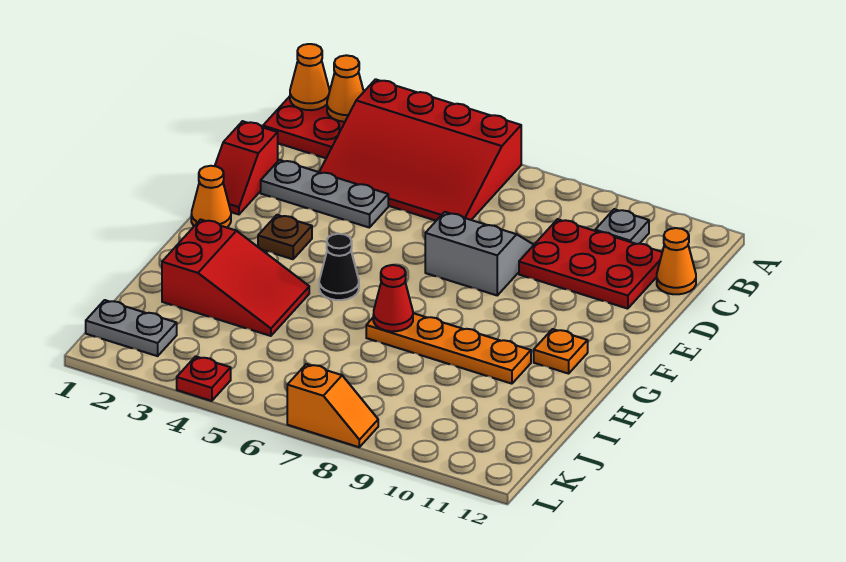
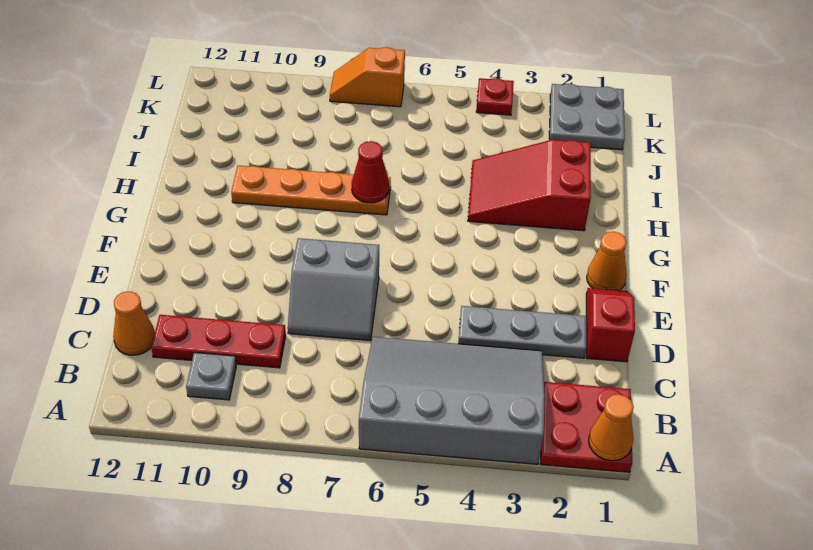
orange 1x1 cone [327,55,364,122] -> none
red 3x4 slope [320,79,521,221] -> grey 3x4 slope [359,337,545,464]
red 2x3 plate [519,219,662,309] -> red 1x3 plate [151,315,286,368]
brown 1x1 plate [258,215,312,259] -> none
black 1x1 cone [319,234,359,300] -> none
orange 1x1 plate [534,329,588,374] -> none
grey 1x2 plate [86,300,177,356] -> grey 2x2 plate [549,84,625,150]

